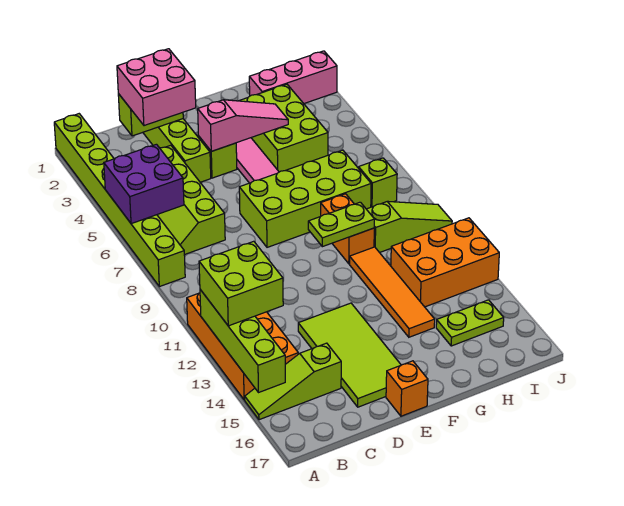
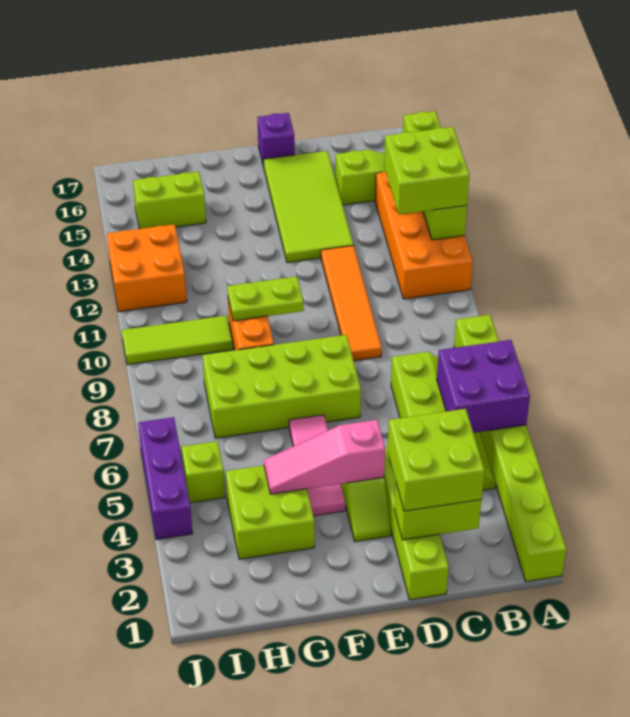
pink 2x2 brick [117,49,196,126] -> lime 2x2 brick [388,409,485,511]
orange 1x1 brick [386,361,428,416] -> purple 1x1 brick [257,113,295,167]
lime 2x3 brick [239,84,328,172] -> lime 2x2 brick [226,465,314,559]
orange 1x4 tile [350,247,435,337] -> orange 1x4 tile moved to [321,246,382,361]
pink 1x3 brick [249,51,337,103] -> none
lime 1x3 slope [367,201,452,253] -> lime 1x3 tile [122,315,233,365]
orange 2x3 brick [391,218,499,307] -> orange 2x2 brick [107,224,187,312]
lime 1x2 plate [436,300,504,346] -> lime 1x2 brick [133,172,206,229]
lime 1x1 brick [359,158,397,207] -> lime 1x1 brick moved to [181,441,225,503]
none -> purple 1x3 brick [138,417,192,539]

